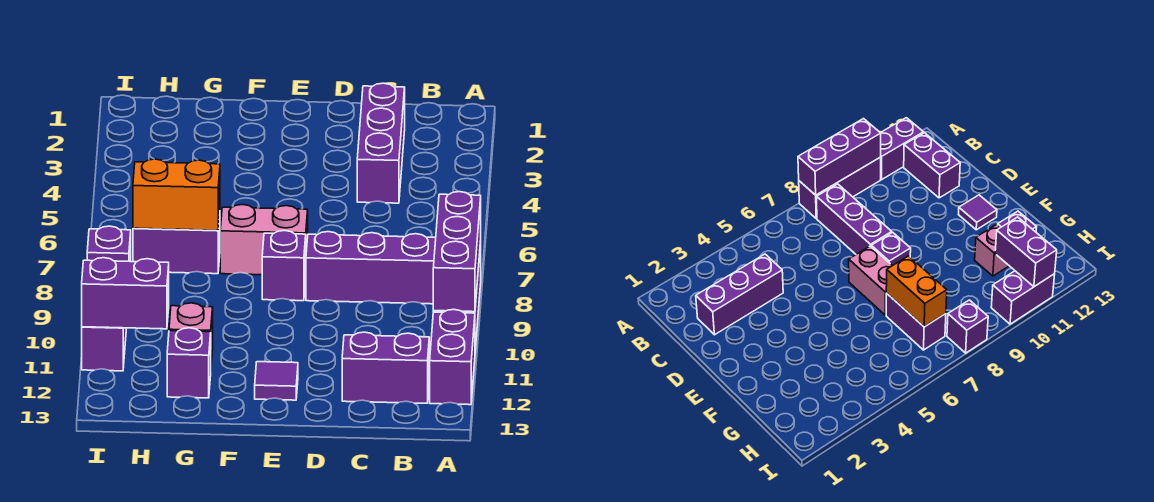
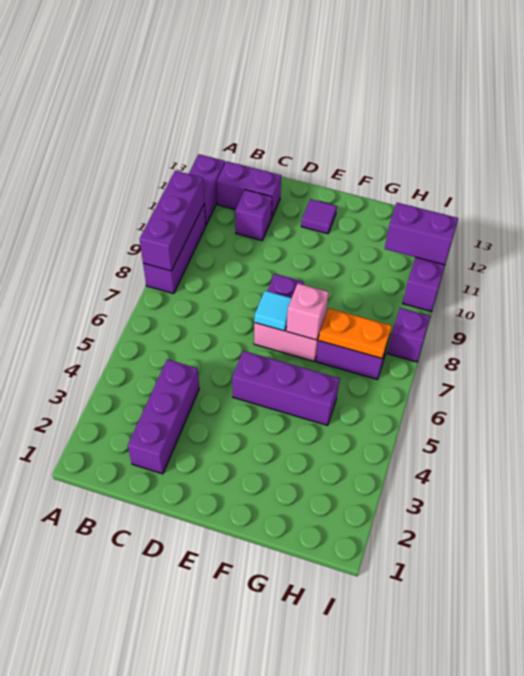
purple 1x3 brick [306,232,436,304] -> purple 1x3 brick moved to [232,351,340,425]
none -> cyan 1x1 tile [254,291,292,331]
orange 1x2 brick [133,159,220,230] -> orange 1x2 plate [319,308,392,358]
pink 1x1 brick [169,303,213,363] -> pink 1x1 brick moved to [286,284,329,340]
purple 1x1 brick [167,328,211,398] -> purple 1x1 brick moved to [235,190,272,240]

